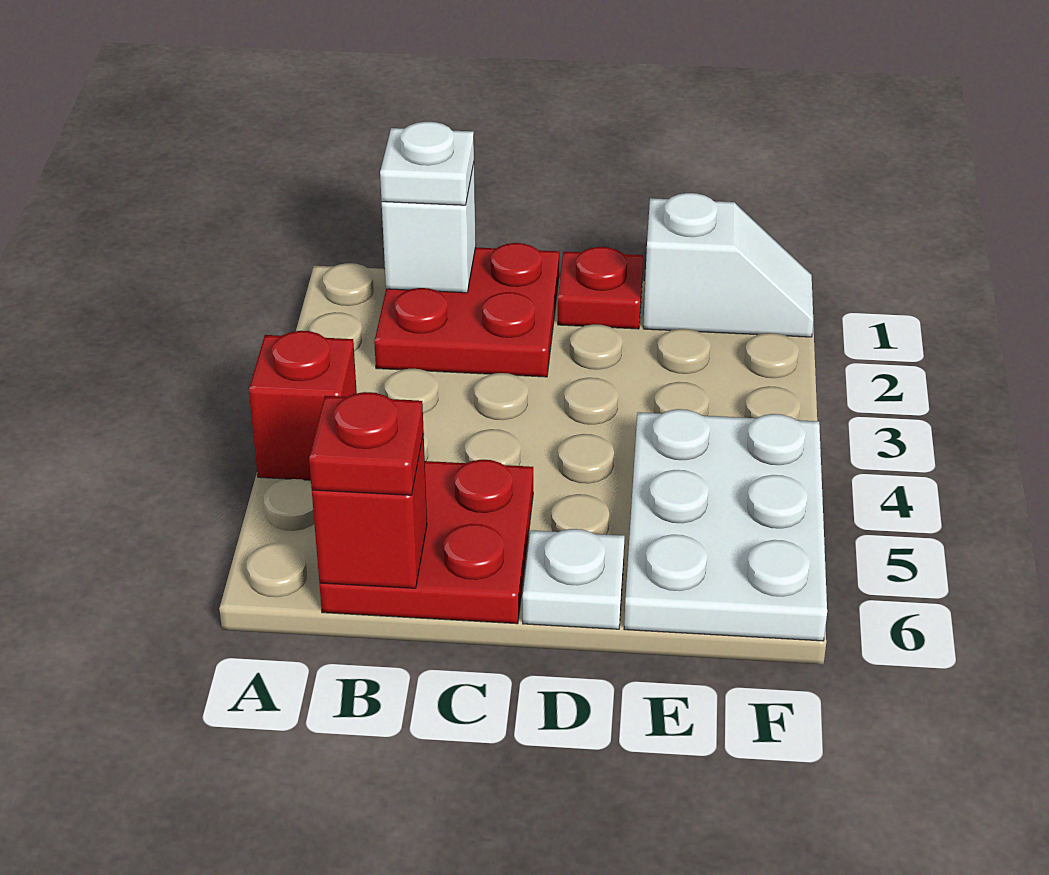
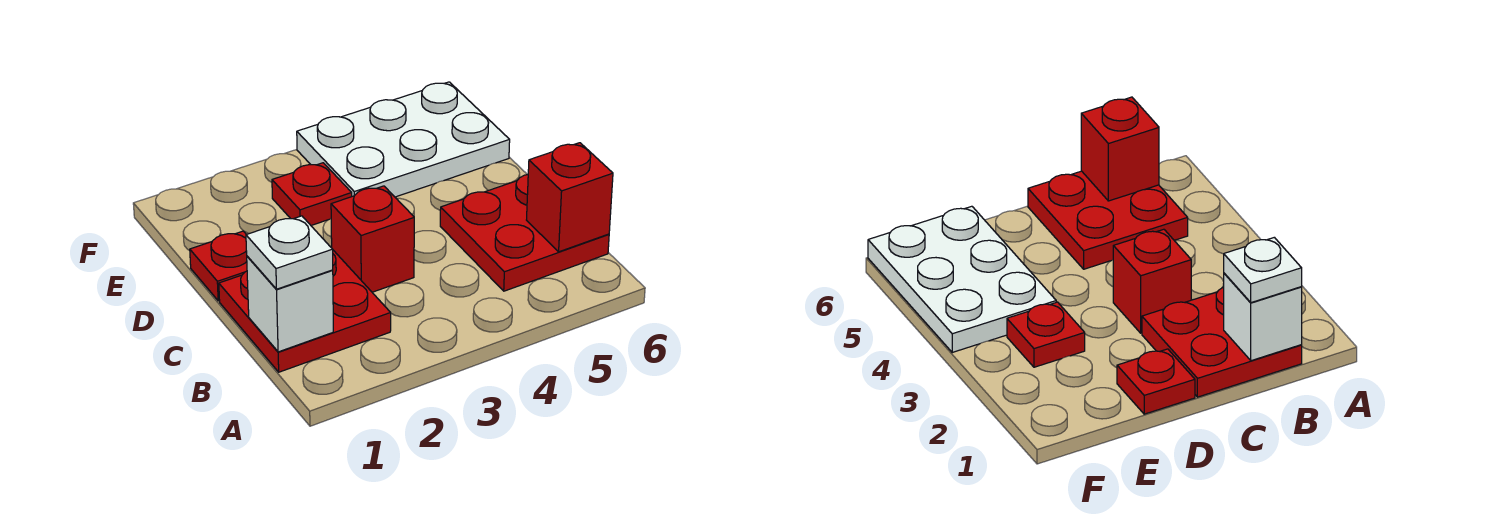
red 1x1 brick [249,331,357,480] -> red 1x1 brick moved to [331,186,414,292]
red 1x1 plate [309,392,424,495] -> red 1x1 plate moved to [272,163,352,225]
white 1x1 plate [523,529,625,629] -> none
white 1x2 slope [643,193,813,337] -> none

